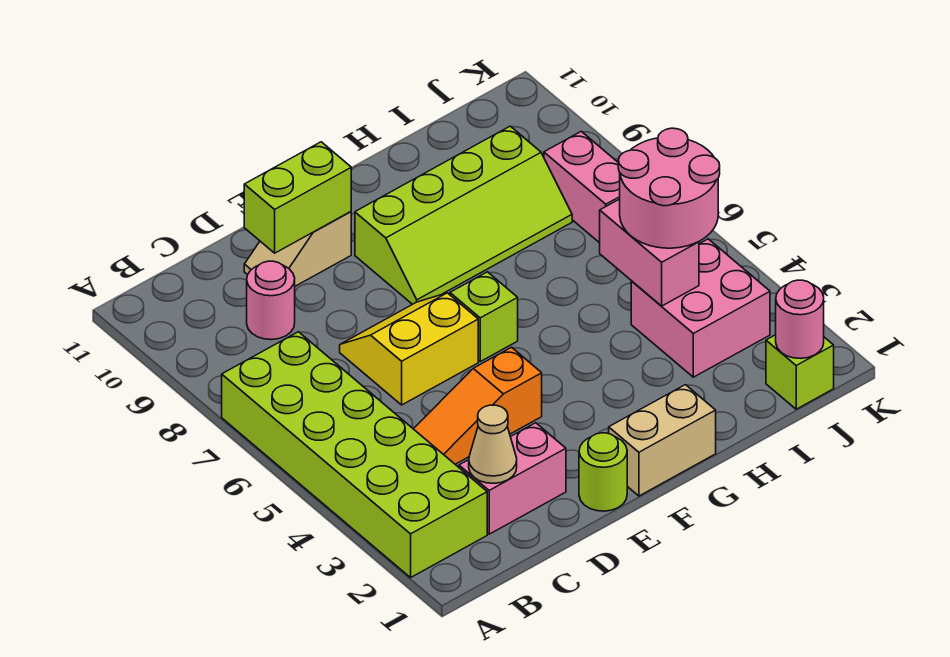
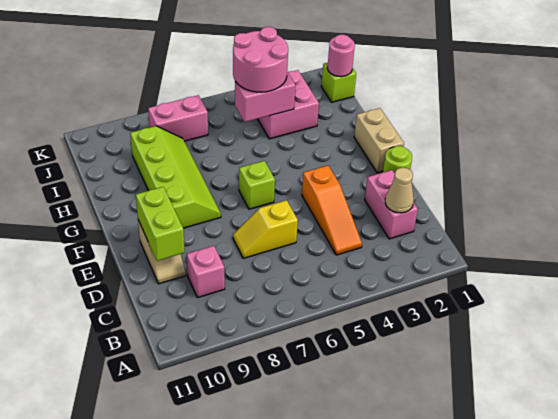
lime 2x6 brick [222,332,487,578] -> none
pink 1x1 round brick [247,261,295,340] -> pink 1x1 brick [187,246,225,298]
yellow 2x2 slope [340,293,478,405] -> yellow 1x2 slope [233,200,298,259]

